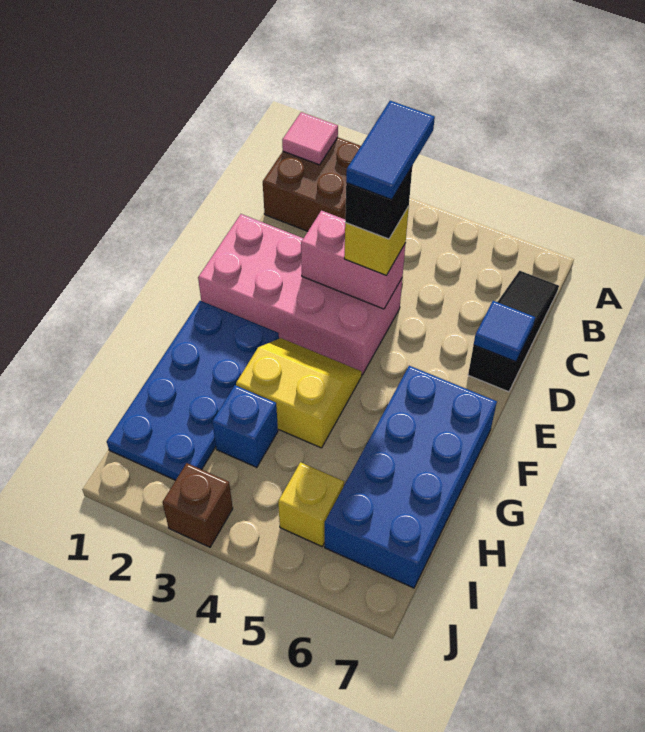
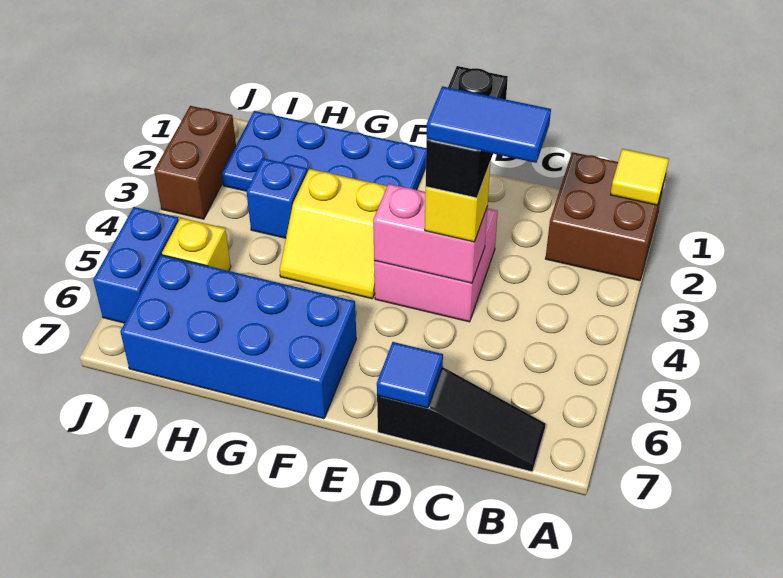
pink 1x1 tile [282,112,338,165] -> yellow 1x1 tile [610,149,669,205]
pink 2x4 brick [198,214,402,375] -> pink 2x2 brick [374,208,498,322]
pink 1x2 brick [301,210,406,309] -> pink 1x2 brick turned to [373,184,488,283]
black 1x1 brick [345,167,412,239] -> black 1x2 brick [426,66,508,198]
yellow 2x2 slope [236,338,362,448] -> yellow 2x2 slope turned to [280,169,387,299]
brown 1x1 brick [162,463,233,547] -> brown 1x2 brick [154,106,236,219]
none -> blue 1x2 brick [93,207,179,323]

